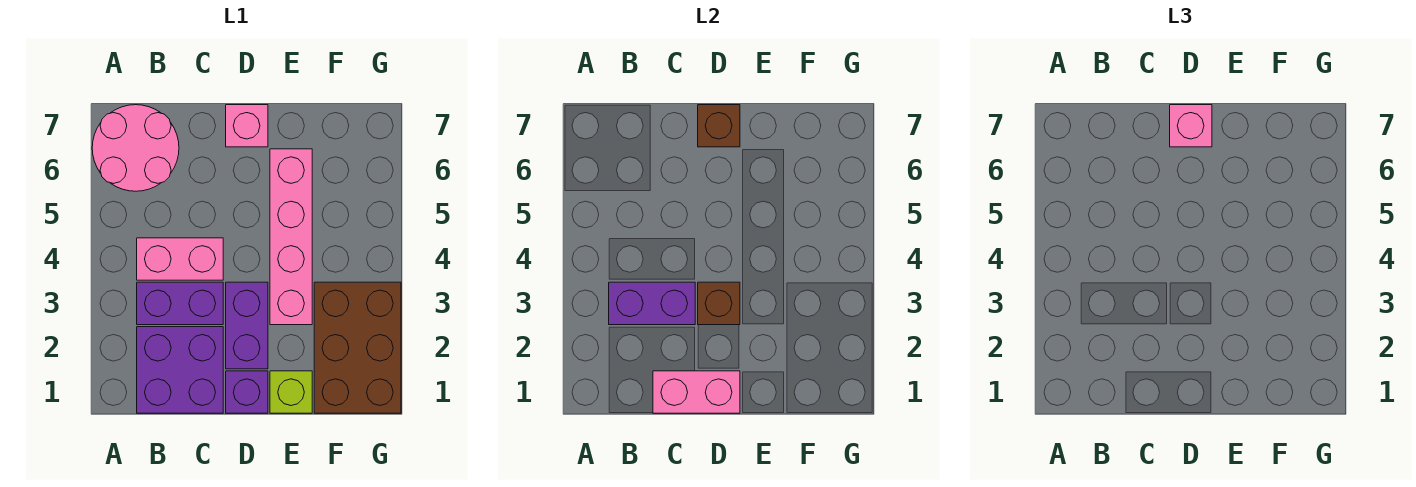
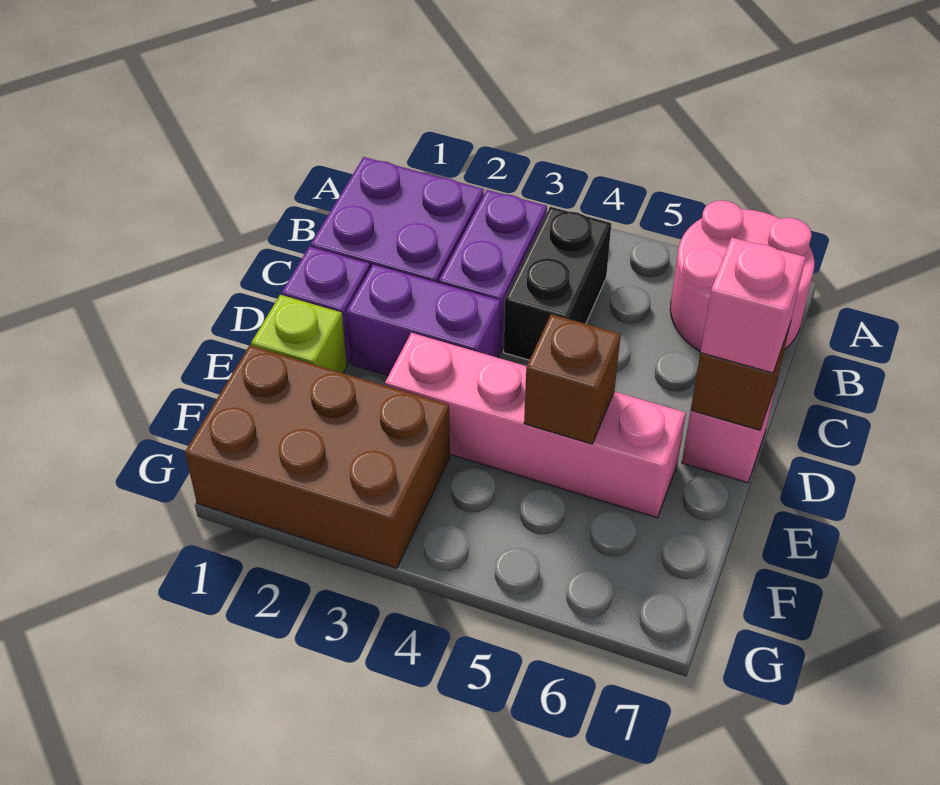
purple 1x2 brick [609,282,695,325] -> none
pink 1x2 brick [137,238,223,280] -> black 1x2 brick [504,207,611,360]
pink 1x2 brick [653,371,740,413] -> none
brown 1x1 brick [698,282,740,325] -> brown 1x1 brick moved to [524,314,621,444]

